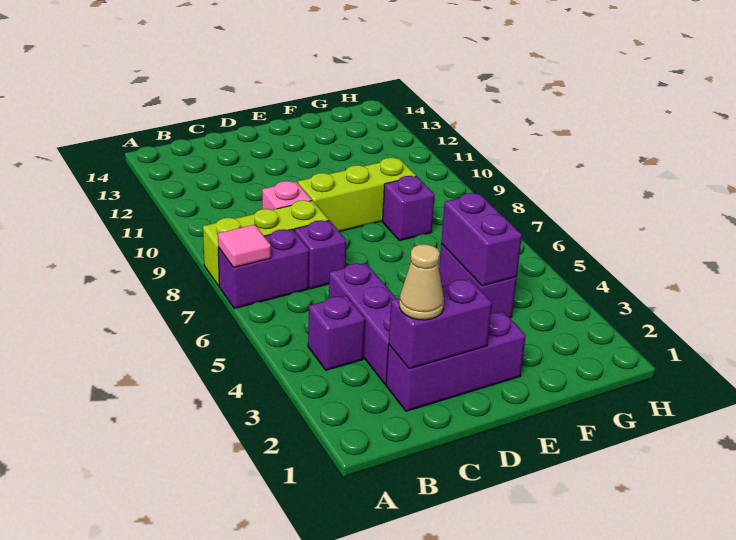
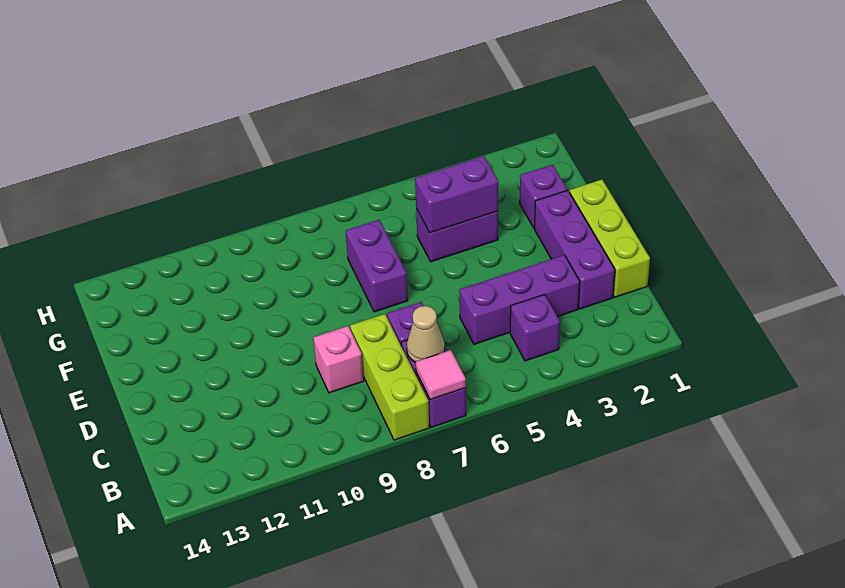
purple 1x2 brick [389,279,492,369] -> purple 1x2 brick moved to [346,220,408,312]
tan 1x1 cone [399,244,444,320] -> tan 1x1 cone moved to [407,306,445,363]
lime 1x3 brick [298,158,416,232] -> lime 1x3 brick moved to [570,180,650,297]
purple 1x1 brick [383,176,435,241] -> purple 1x1 brick moved to [520,165,567,228]

